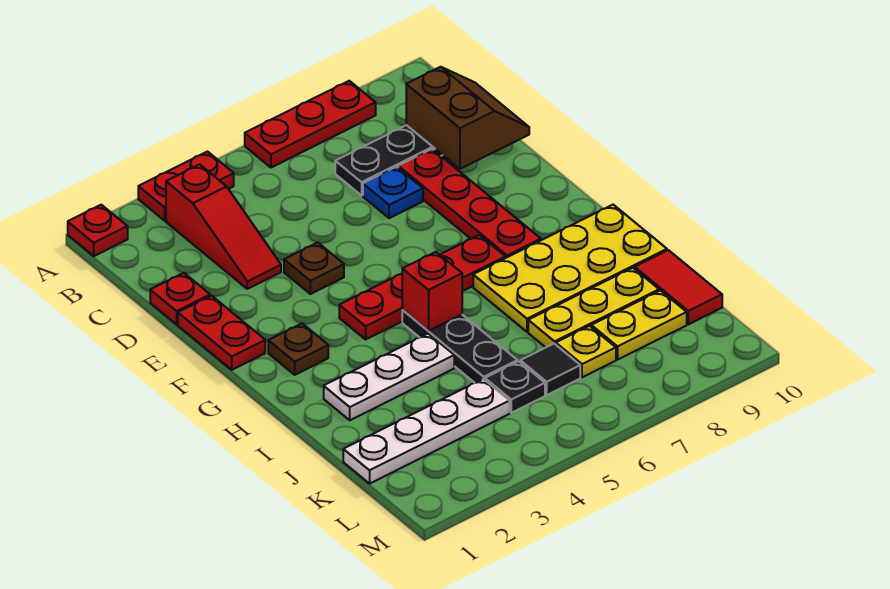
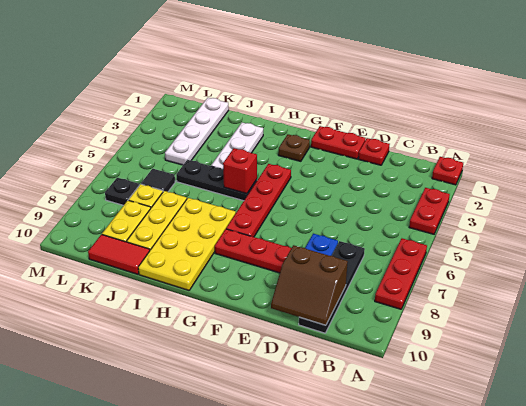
red 1x3 slope [166,164,281,289] -> none
brown 1x1 plate [284,243,344,294] -> none
black 1x1 plate [485,361,545,413] -> black 1x1 plate moved to [105,178,139,205]

